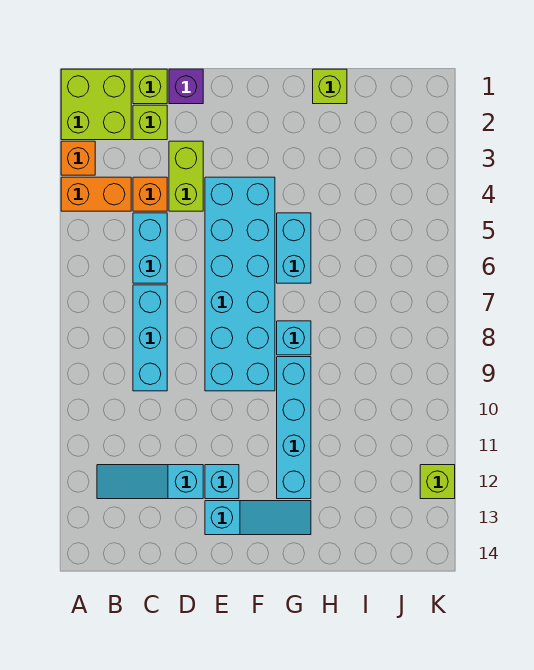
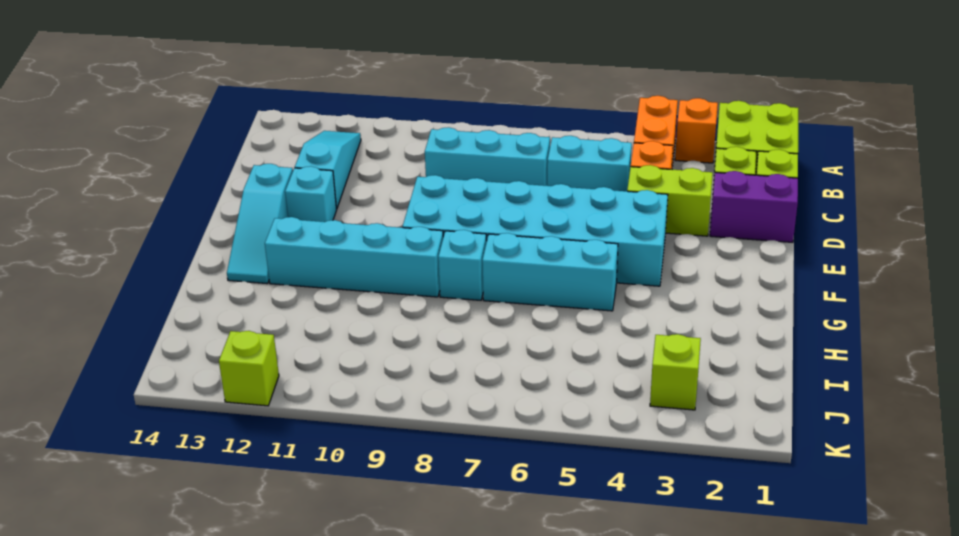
purple 1x1 brick [169,69,203,104] -> purple 1x2 brick [710,171,798,242]
cyan 1x2 brick [277,213,311,283] -> cyan 1x3 brick [482,233,618,311]
lime 1x1 brick [313,69,347,104] -> lime 1x1 brick moved to [650,334,701,410]

